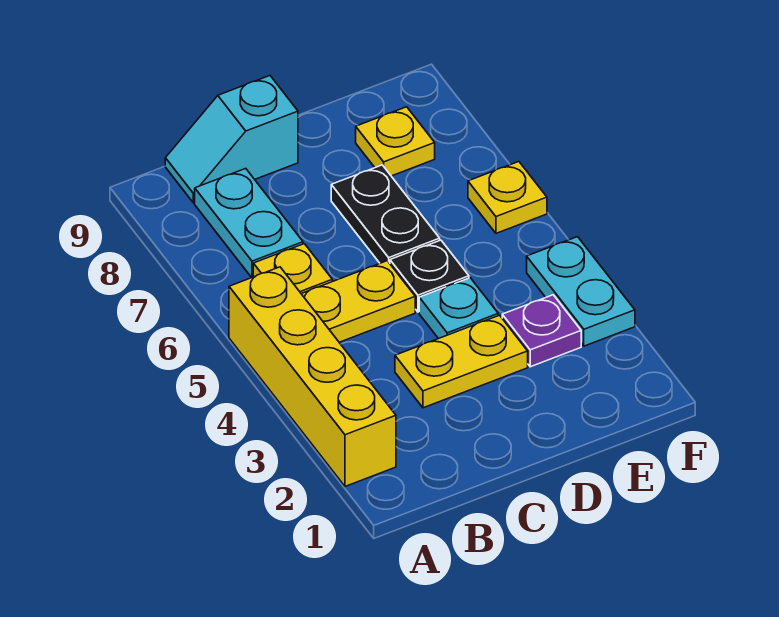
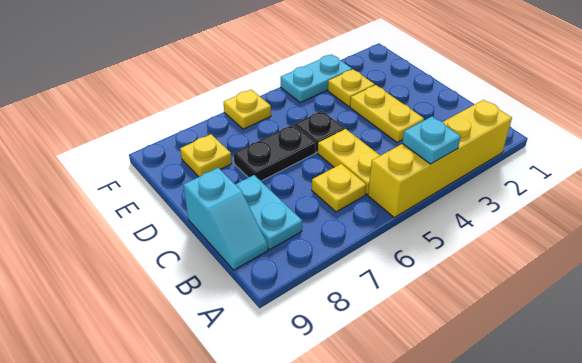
cyan 1x2 plate [195,169,303,278] -> cyan 1x2 plate turned to [235,175,302,249]
cyan 1x1 plate [419,278,498,339] -> cyan 1x1 plate moved to [402,117,461,164]
purple 1x1 plate [502,295,581,367] -> yellow 1x1 plate [328,69,375,107]

